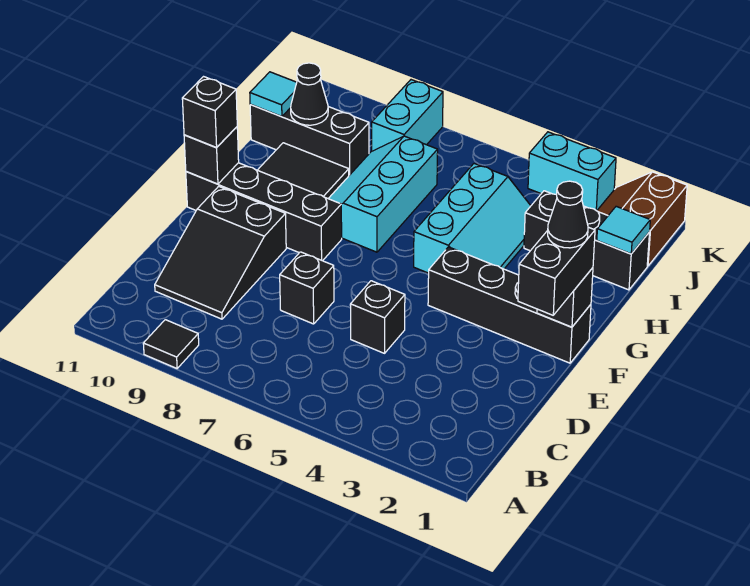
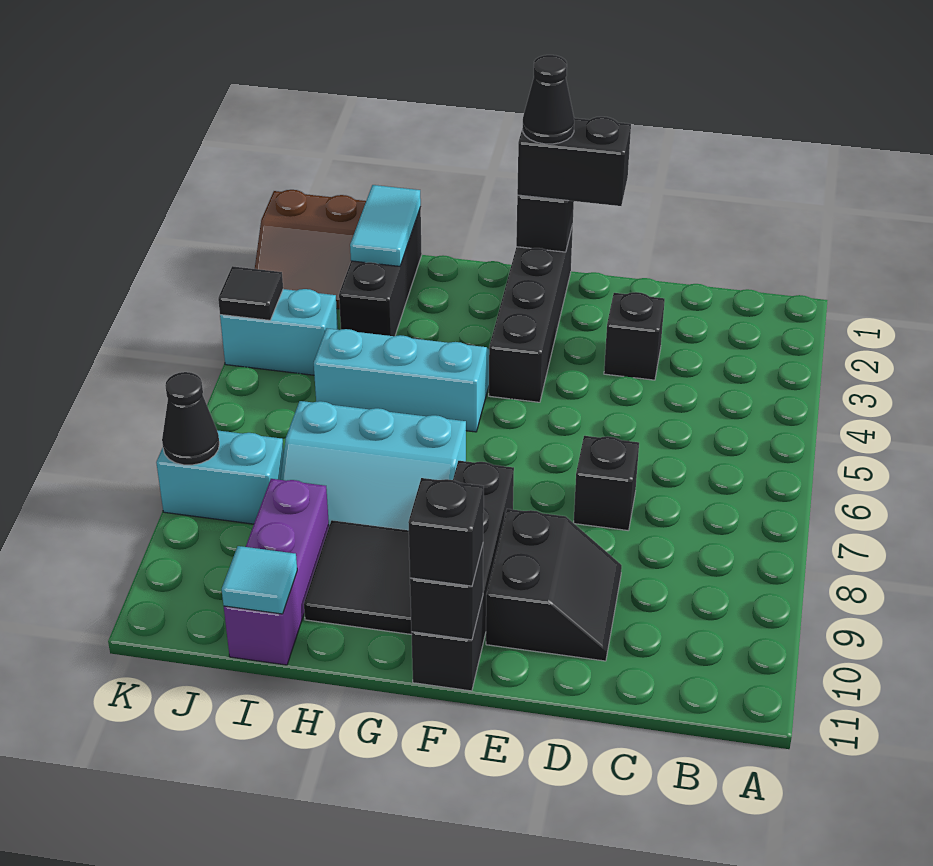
black 1x1 tile [143,320,199,368] -> black 1x1 tile moved to [218,266,283,320]
black 2x3 slope [155,186,286,319] -> black 2x2 slope [486,509,622,661]
black 1x1 brick [350,281,405,353] -> black 1x1 brick moved to [604,292,665,380]
cyan 1x1 tile [597,206,650,254] -> cyan 1x2 tile [350,185,421,266]
black 1x3 brick [250,105,369,175] -> purple 1x3 brick [224,479,329,665]
black 1x1 cone [291,63,328,125] -> black 1x1 cone moved to [162,372,219,465]
cyan 1x2 brick [528,132,616,211] -> cyan 1x2 brick turned to [220,289,338,375]

